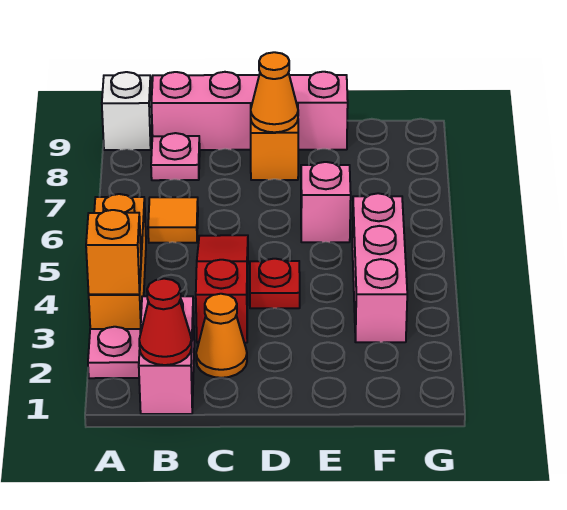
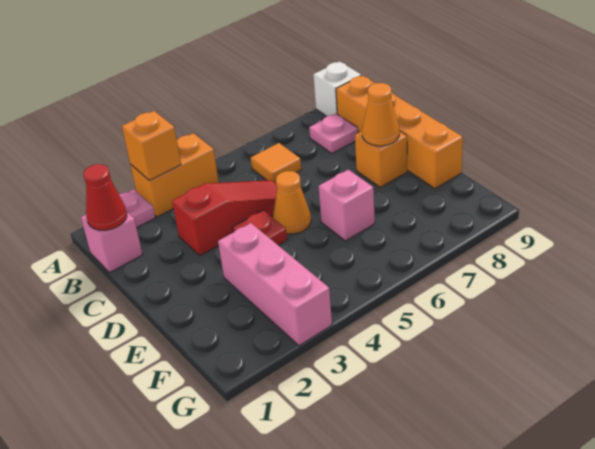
orange 1x3 brick [89,194,146,329] -> orange 1x2 brick [130,133,219,217]
pink 1x2 brick [139,296,194,414] -> pink 1x1 brick [81,211,143,273]
pink 1x4 brick [151,72,348,150] -> orange 1x4 brick [336,75,463,189]
orange 1x1 cone [196,294,247,378] -> orange 1x1 cone moved to [273,171,311,234]
pink 1x3 brick [352,193,407,342] -> pink 1x3 brick turned to [218,223,332,346]

